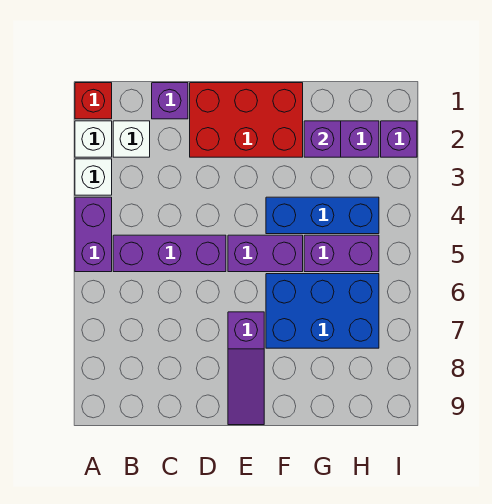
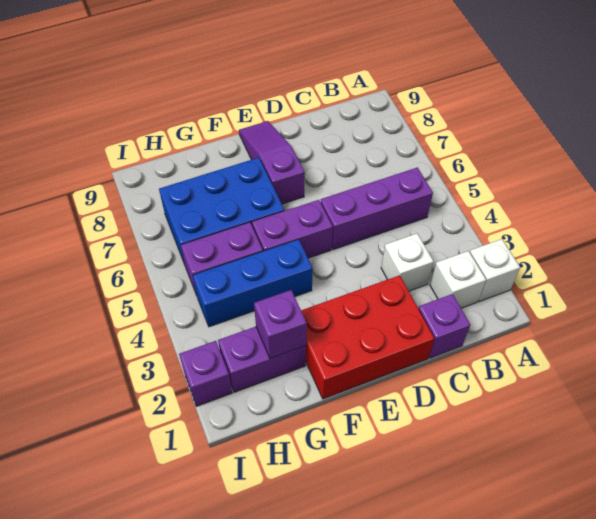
red 1x1 brick [75,83,112,119] -> none
white 1x1 brick [75,159,112,195] -> white 1x1 brick moved to [381,234,434,291]
purple 1x2 brick [75,197,112,272] -> none

